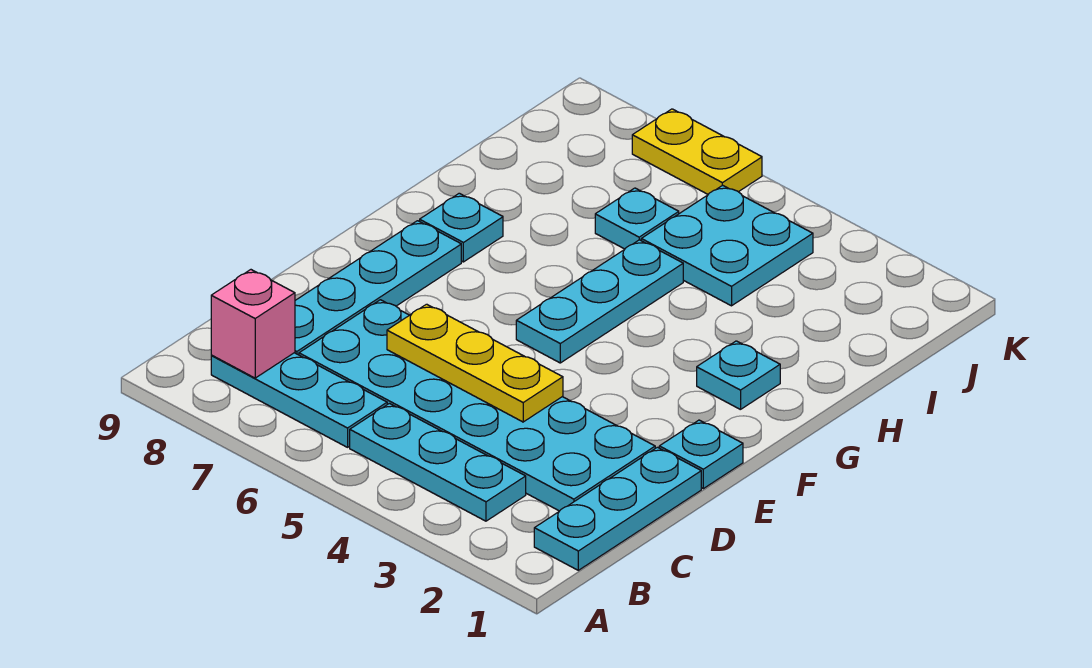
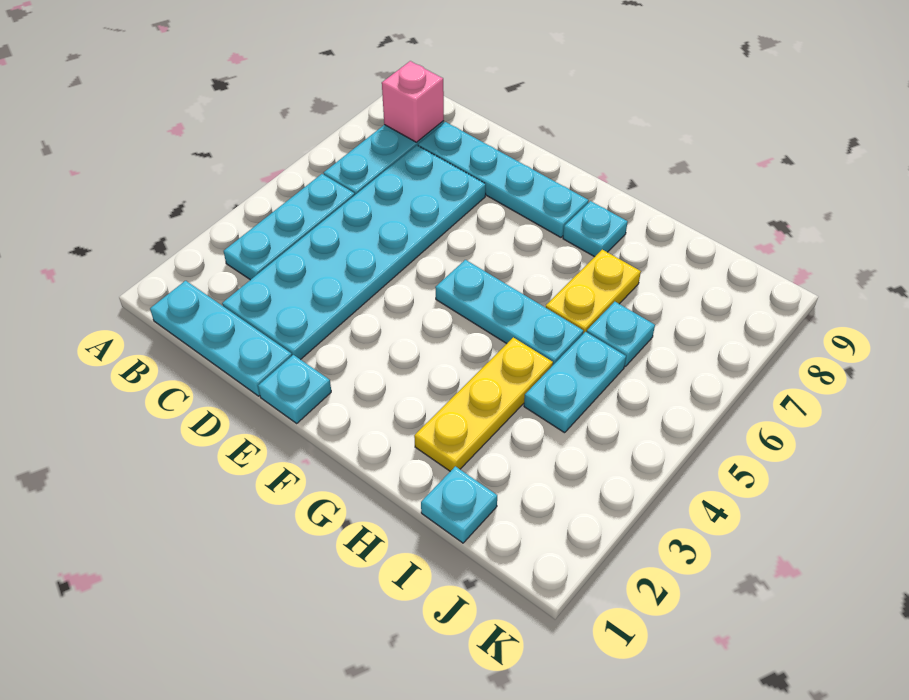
yellow 1x3 plate [387,304,563,422] -> yellow 1x3 plate moved to [414,337,553,471]
cyan 1x1 plate [697,341,780,410] -> cyan 1x1 plate moved to [421,466,497,543]
cyan 2x2 plate [641,185,813,306] -> cyan 1x2 plate [524,332,626,433]
yellow 1x2 plate [632,109,762,194] -> yellow 1x2 plate moved to [545,250,641,334]

